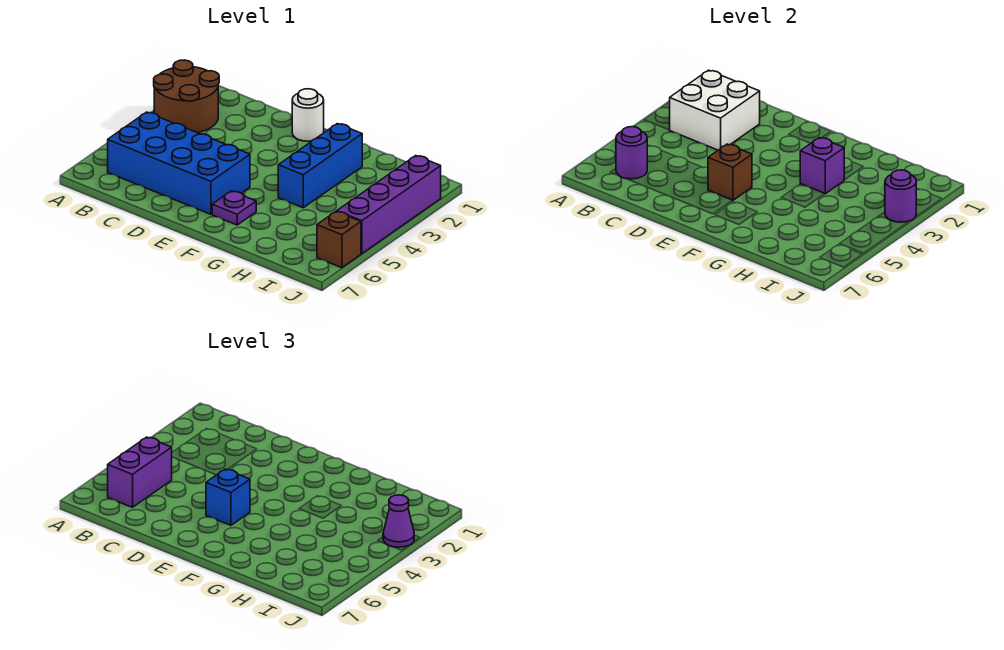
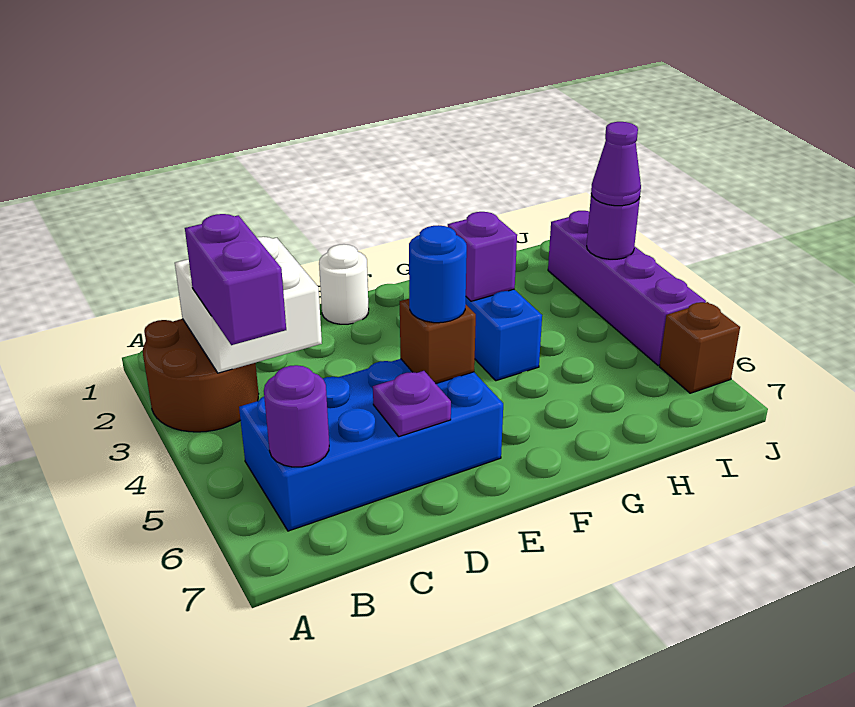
purple 1x2 brick [108,437,172,507] -> purple 1x2 brick moved to [185,214,286,345]
blue 1x1 brick [206,469,250,525] -> blue 1x1 round brick [409,225,467,323]
purple 1x1 plate [212,191,256,225] -> purple 1x1 plate moved to [373,371,451,437]

